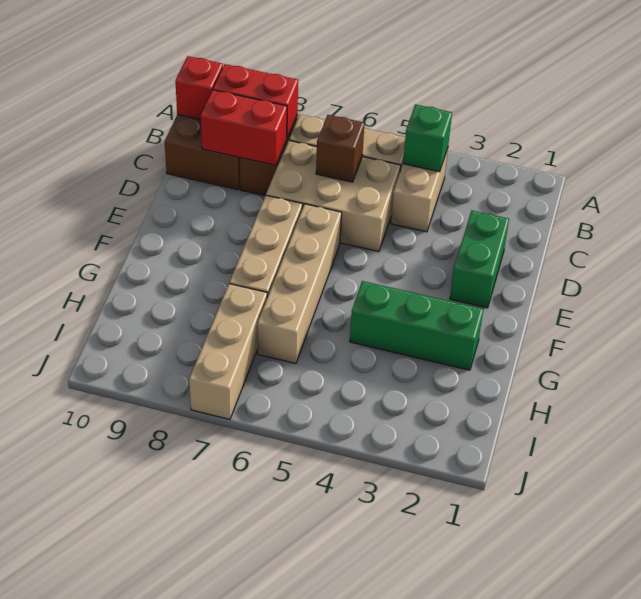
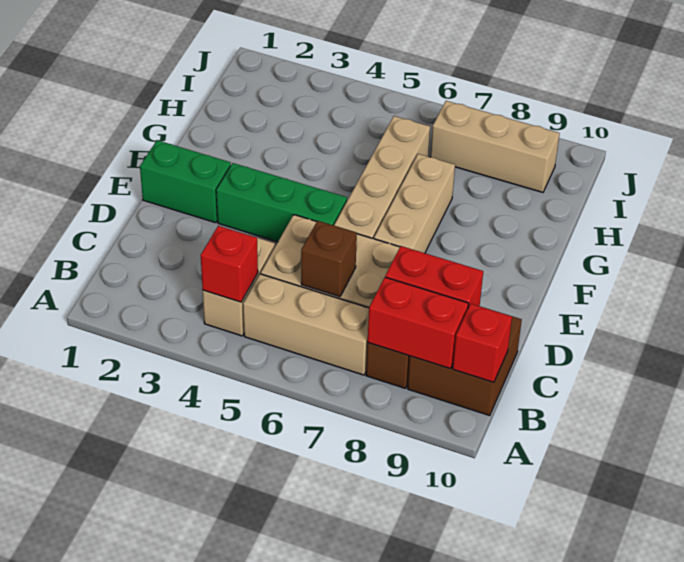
green 1x1 brick [403,104,452,172] -> red 1x1 brick [201,226,258,302]
green 1x2 brick [450,211,509,308] -> green 1x2 brick turned to [140,140,231,223]
green 1x3 brick [350,281,483,370] -> green 1x3 brick moved to [216,163,347,242]
tan 1x3 brick [189,284,267,419] -> tan 1x3 brick turned to [430,101,560,192]

